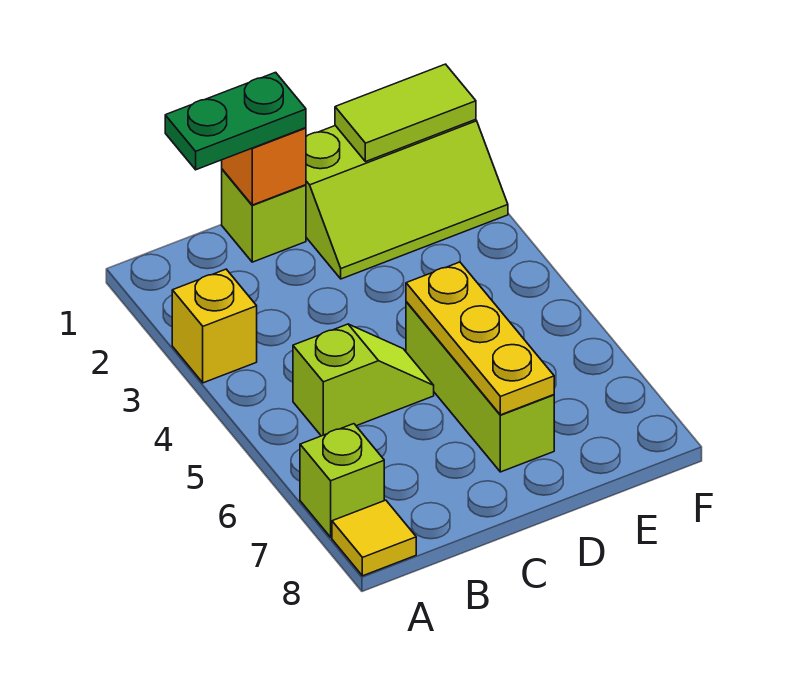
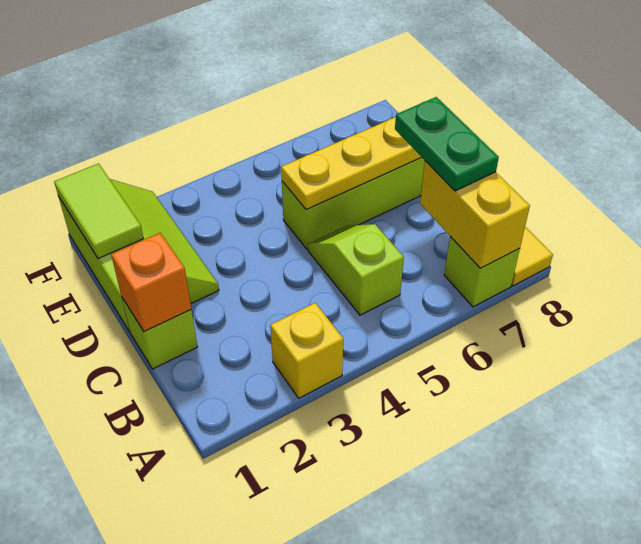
none -> yellow 1x2 brick [420,161,530,268]
green 1x2 plate [165,72,306,170] -> green 1x2 plate moved to [395,97,499,191]

